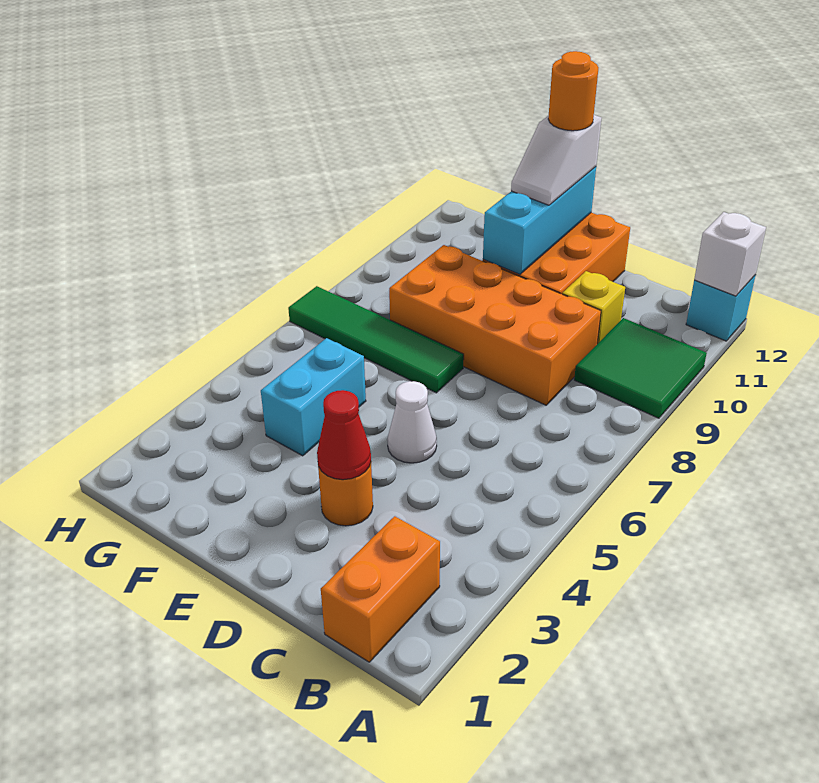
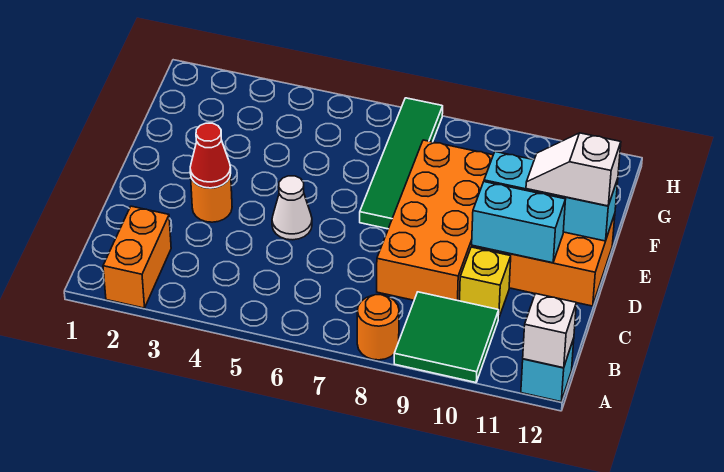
orange 1x2 brick [321,516,440,662] -> orange 1x2 brick turned to [103,206,171,308]
orange 1x1 round brick [548,51,599,131] -> orange 1x1 round brick moved to [357,295,399,360]
cyan 1x2 brick [261,338,366,456] -> cyan 1x2 brick moved to [472,182,566,263]

